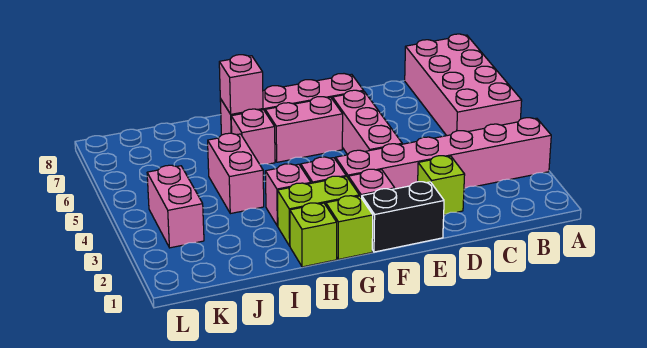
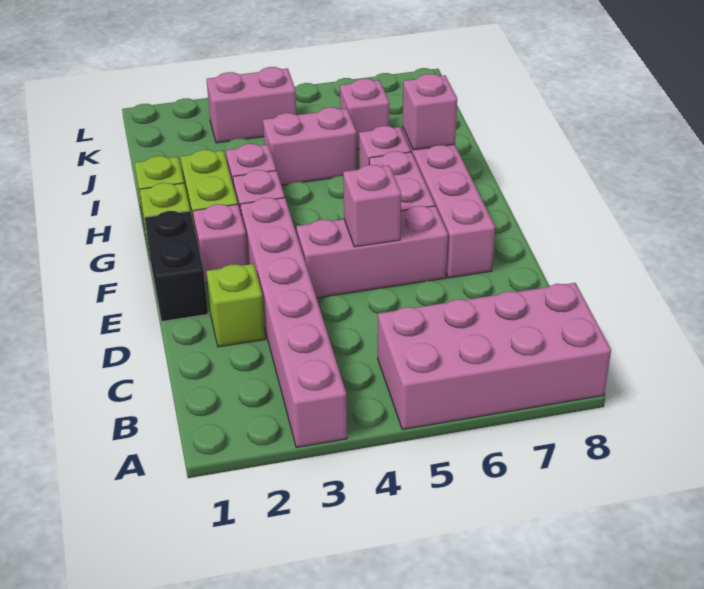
none -> pink 1x1 brick [343,165,401,247]
none -> pink 1x1 brick [340,79,389,149]

